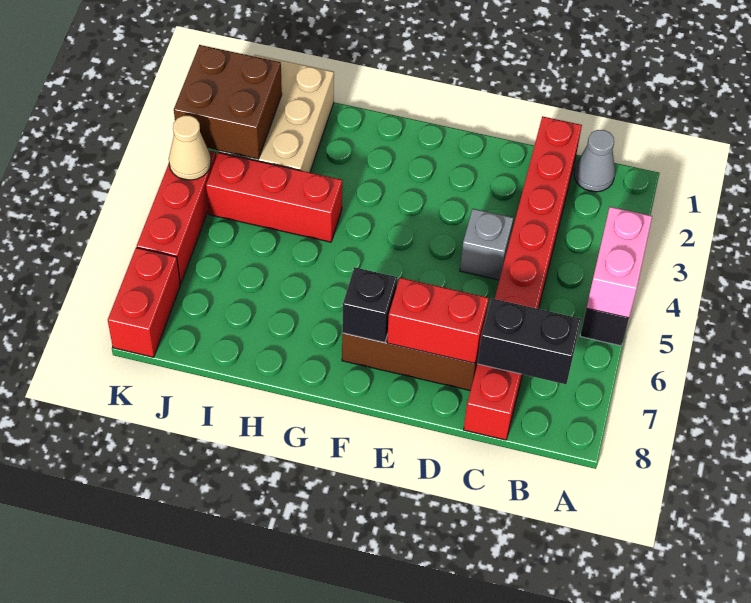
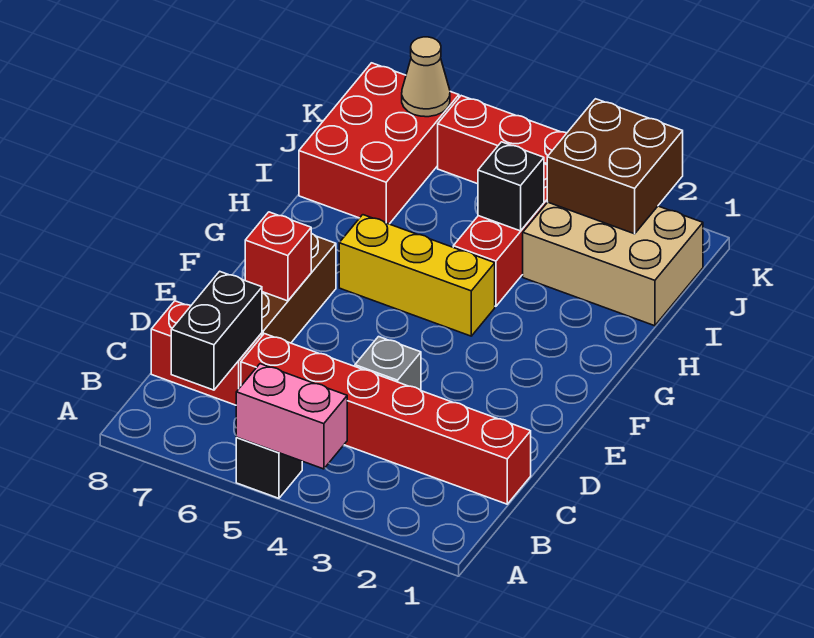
grey 1x1 cone [574,130,615,192] -> none
red 1x2 brick [387,278,489,363] -> red 1x1 brick [245,212,311,301]
black 1x1 brick [342,267,397,343] -> black 1x1 brick moved to [478,142,544,231]
none -> yellow 1x3 brick [339,215,495,336]
tan 1x1 cone [169,116,211,180] -> tan 1x1 cone moved to [402,37,450,117]
red 1x2 brick [108,248,180,357] -> red 2x3 brick [299,63,459,224]

